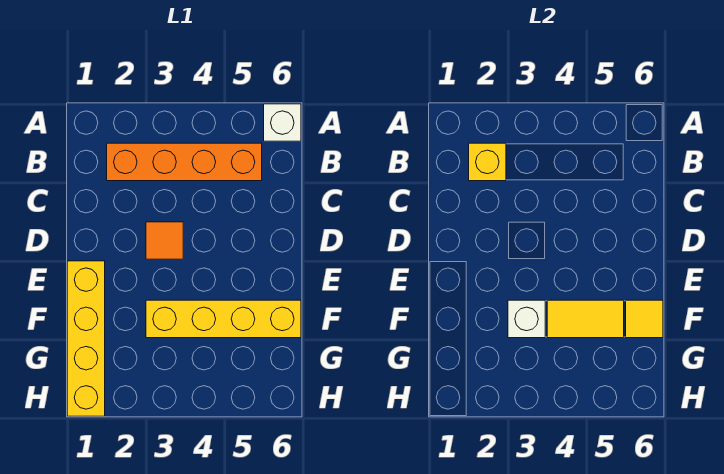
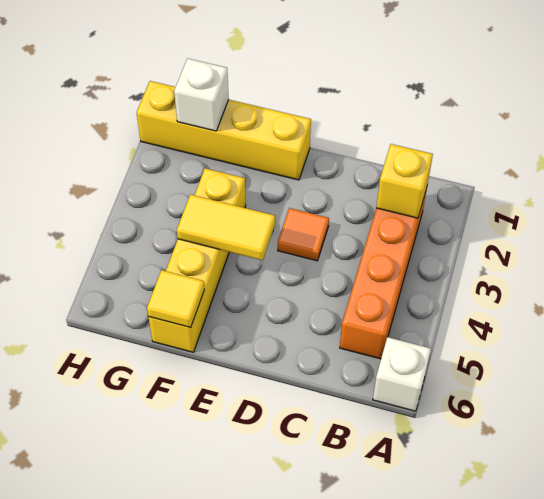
white 1x1 brick [508,300,545,338] -> white 1x1 brick moved to [174,59,229,131]
yellow 1x2 tile [547,300,624,338] -> yellow 1x2 tile turned to [177,194,275,260]

